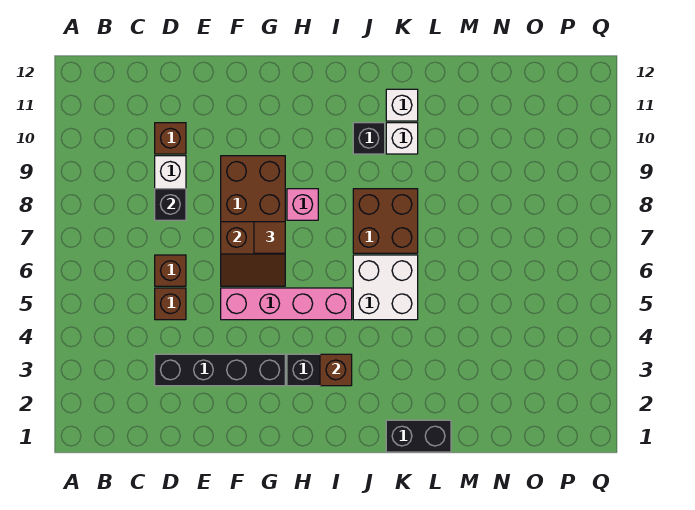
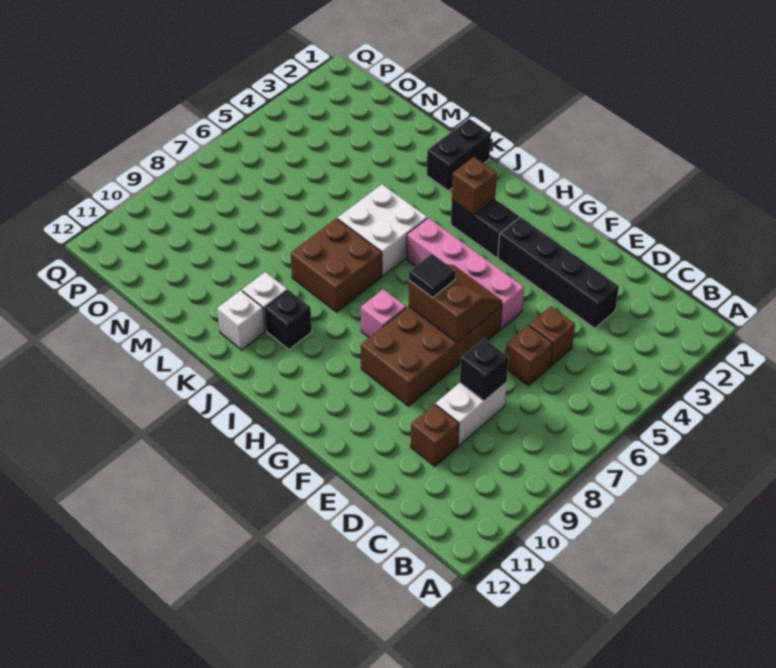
brown 1x1 tile [254,222,285,253] -> black 1x1 tile [409,254,456,298]
black 1x2 brick [386,420,451,452] -> black 1x2 brick turned to [427,119,491,191]

